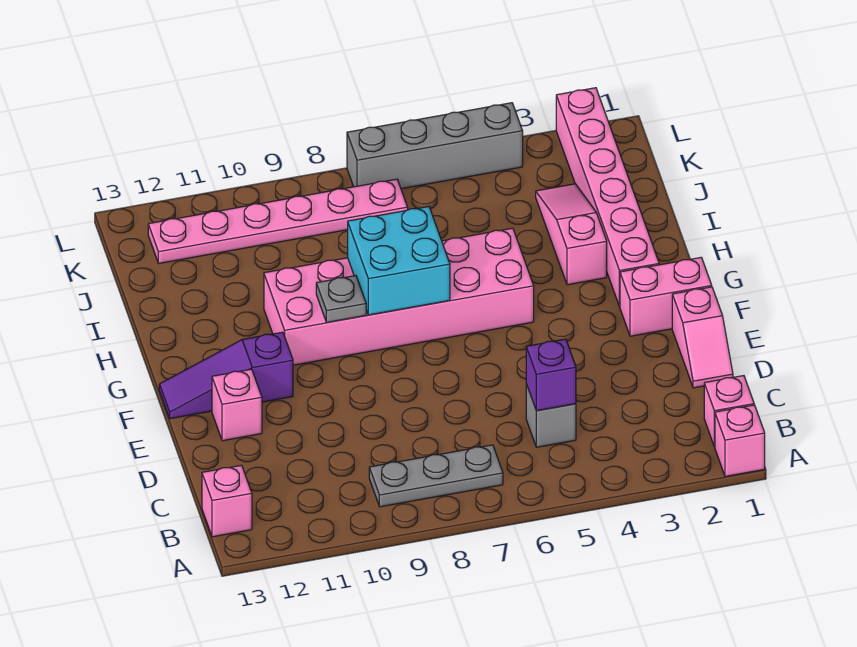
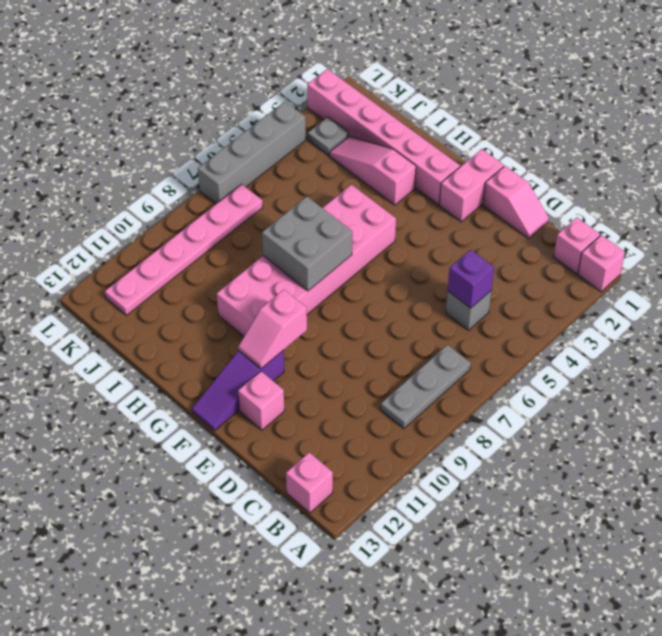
none -> pink 1x2 slope [238,290,307,369]
cyan 2x2 brick [348,207,450,315] -> grey 2x2 brick [262,197,352,291]
grey 1x1 plate [316,276,366,322] -> grey 1x1 plate moved to [308,117,348,155]

